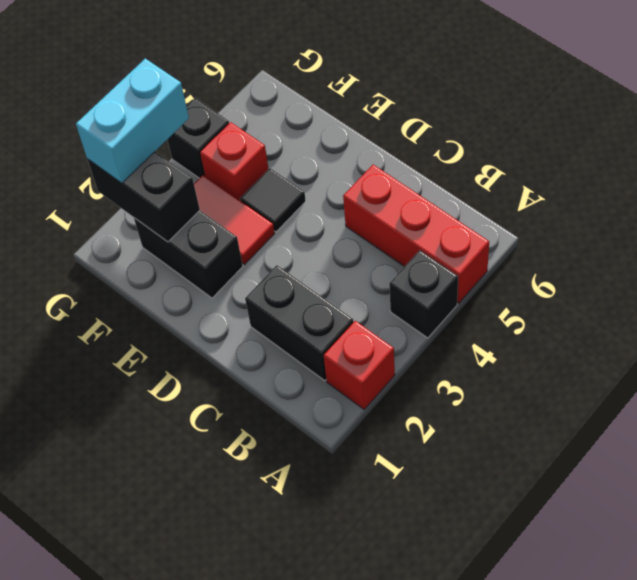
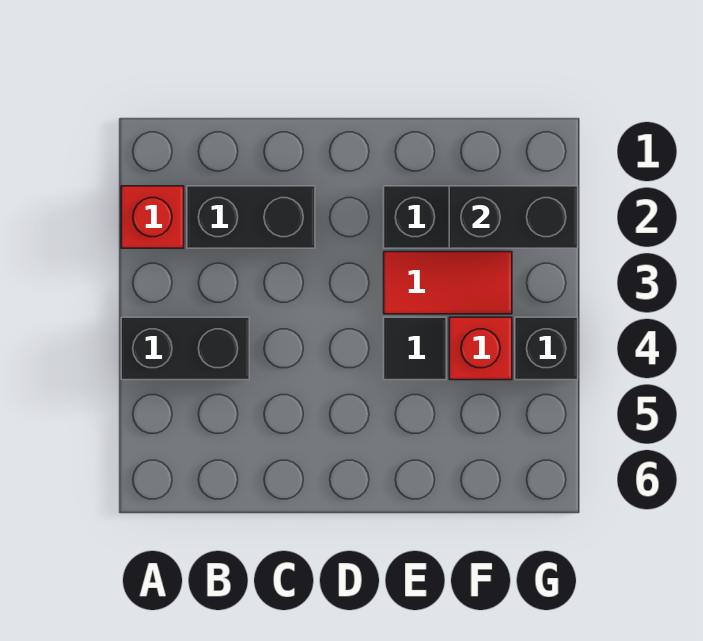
black 1x1 brick [389,250,458,338] -> black 1x2 brick [121,317,249,380]
red 1x3 brick [343,165,489,303] -> none
cyan 1x2 brick [76,59,189,183] -> none

